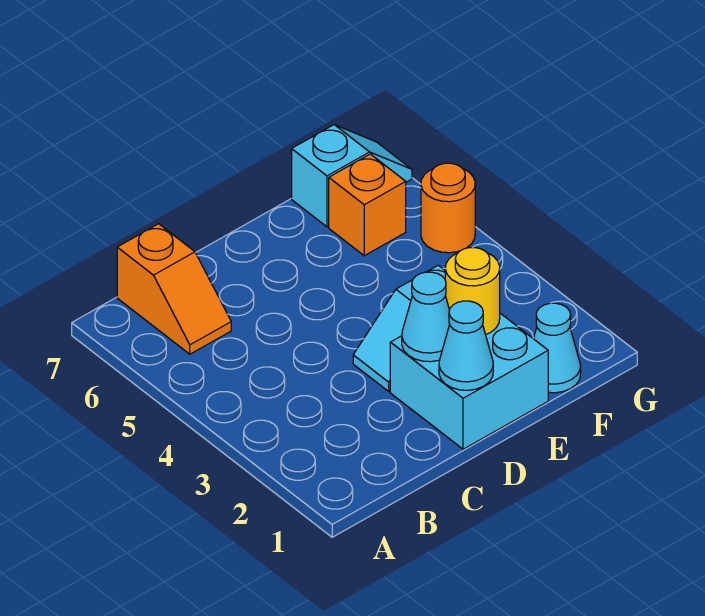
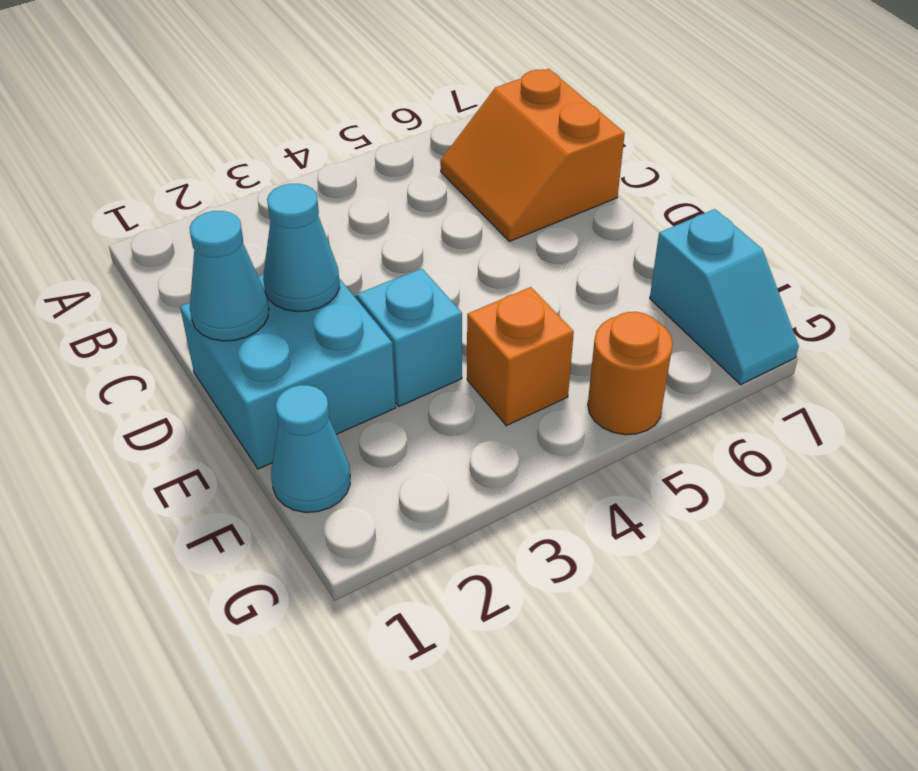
orange 1x2 slope [117,224,231,354] -> orange 2x2 slope [440,69,625,241]
yellow 1x1 round brick [445,248,500,334] -> none
orange 1x1 brick [329,154,406,256] -> orange 1x1 brick moved to [467,287,574,426]

